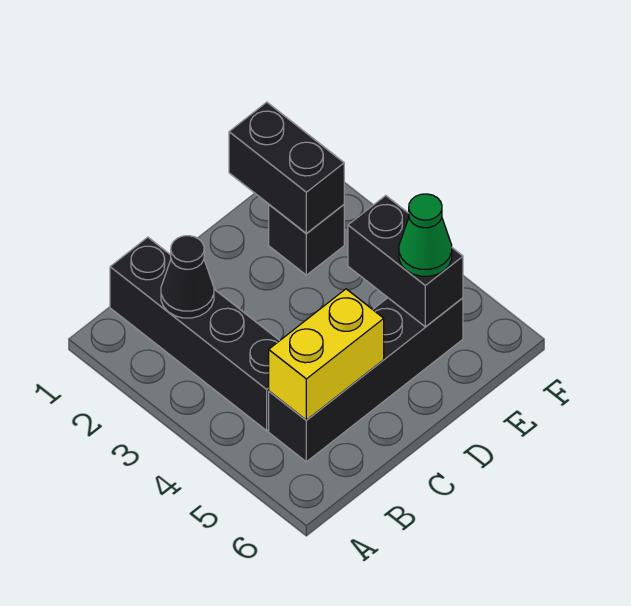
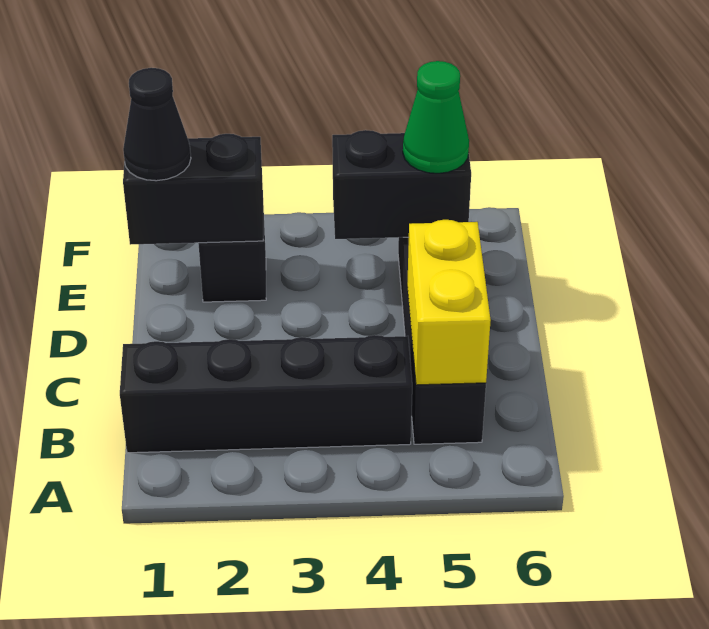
black 1x1 cone [161,236,214,318] -> black 1x1 cone moved to [123,68,191,181]

